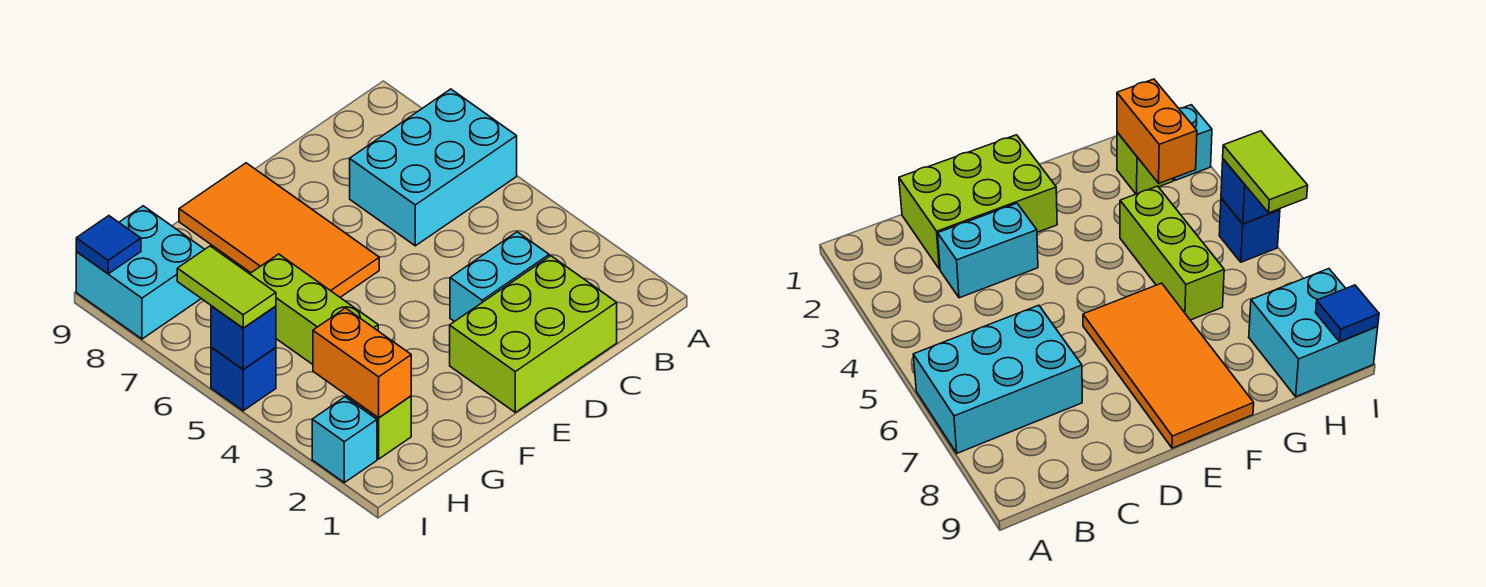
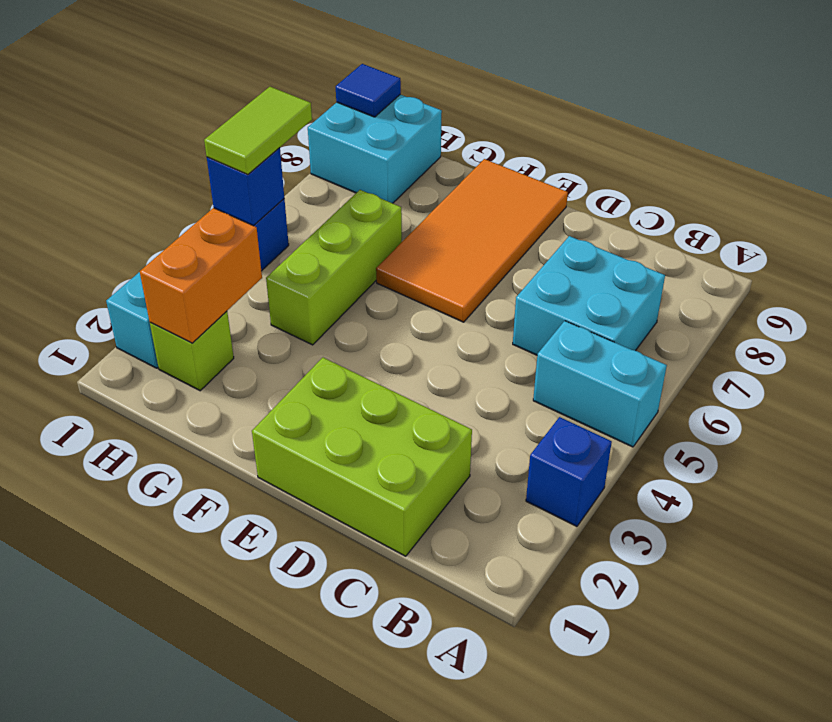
none -> blue 1x1 brick [526,417,612,526]
cyan 2x3 brick [350,89,517,246] -> cyan 2x2 brick [513,236,665,355]
cyan 1x2 brick [450,232,549,322] -> cyan 1x2 brick moved to [533,321,667,447]

